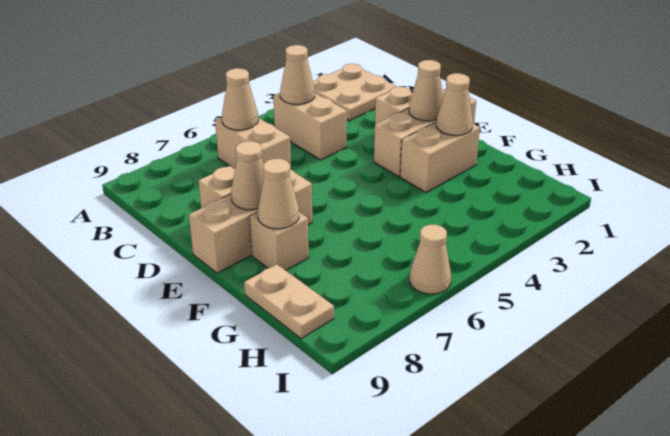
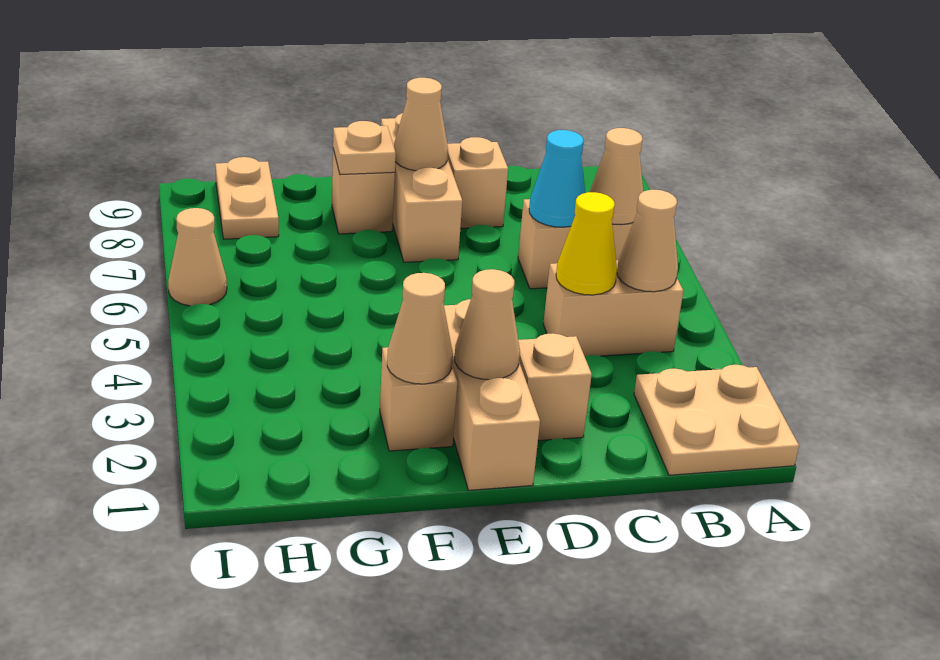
none -> yellow 1x1 cone [556,192,617,295]
none -> cyan 1x1 cone [529,130,585,227]
tan 1x2 brick [400,122,480,192] -> tan 1x1 brick [380,347,457,451]
tan 1x1 cone [258,159,299,229] -> tan 1x1 plate [333,121,396,175]
tan 1x2 plate [244,264,334,339] -> tan 1x2 plate turned to [215,157,279,239]

